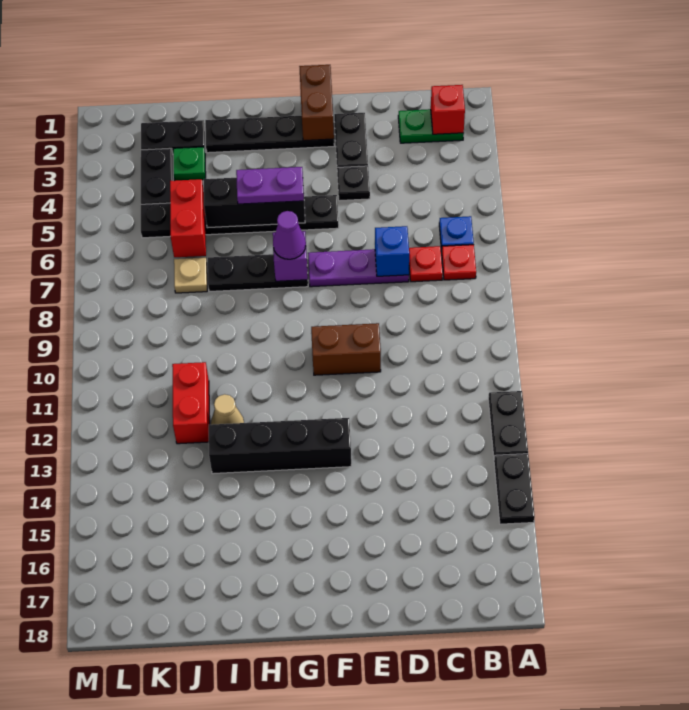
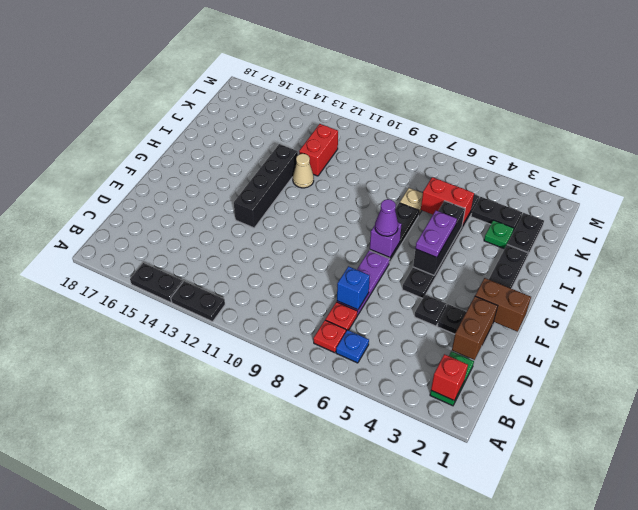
brown 1x2 brick [311,323,381,375] -> brown 1x2 brick moved to [452,296,498,360]
red 1x2 brick [172,362,210,444] -> red 1x2 brick turned to [299,124,338,176]

